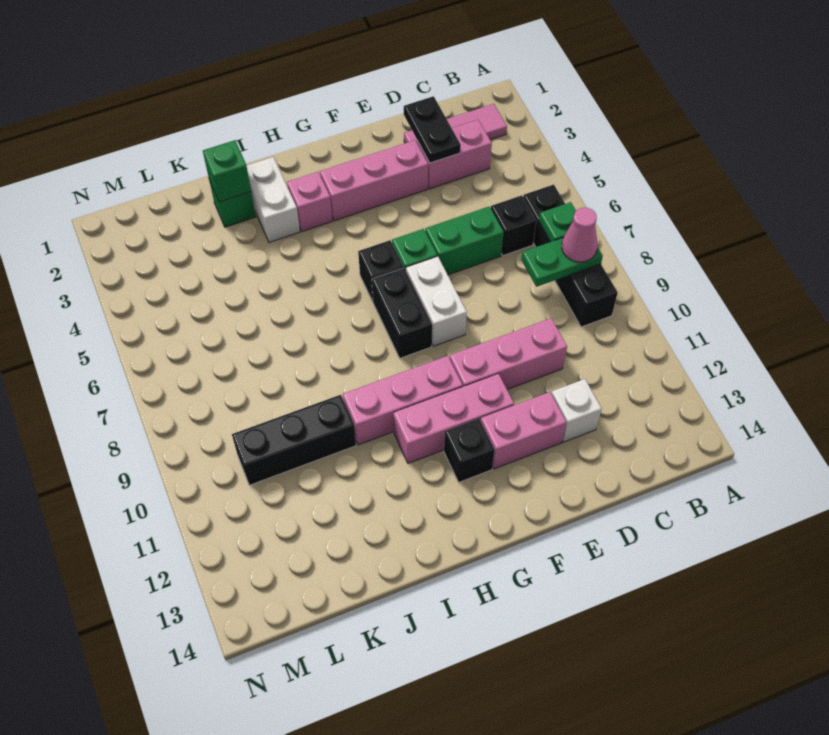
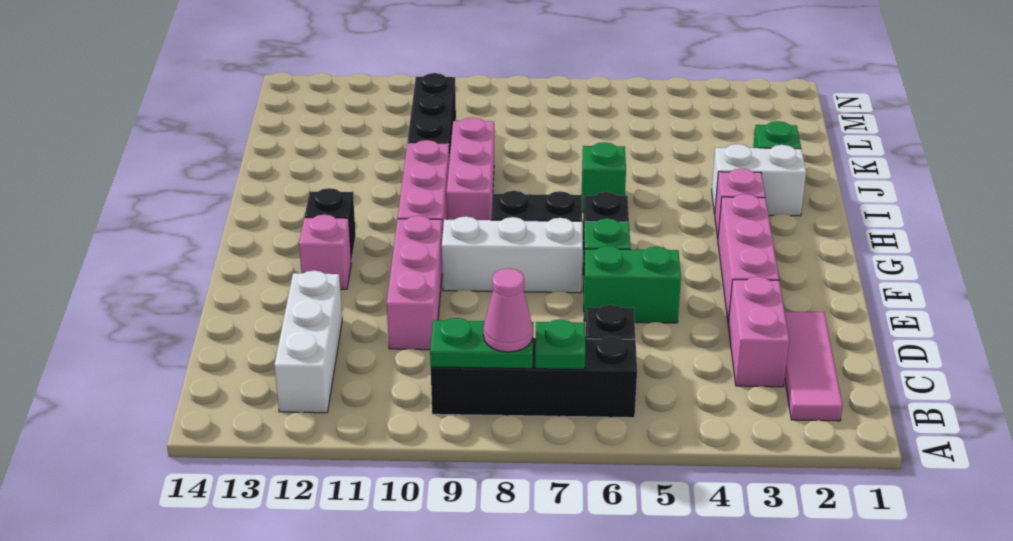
green 1x2 plate [521,238,603,287] -> green 1x2 plate turned to [430,318,533,369]
black 1x2 plate [404,96,461,163] -> none
green 1x2 brick [425,207,504,275] -> green 1x2 brick turned to [584,246,681,323]
white 1x1 brick [551,379,602,442] -> white 1x3 brick [274,270,342,413]
pink 1x2 brick [481,392,566,469] -> pink 1x1 brick [299,215,351,289]
white 1x2 brick [406,256,467,346] -> white 1x3 brick [442,216,583,293]
pink 1x3 brick [393,374,514,463] -> pink 1x3 brick moved to [447,117,494,220]
green 1x1 brick [203,140,251,202] -> green 1x1 brick moved to [582,142,626,213]

